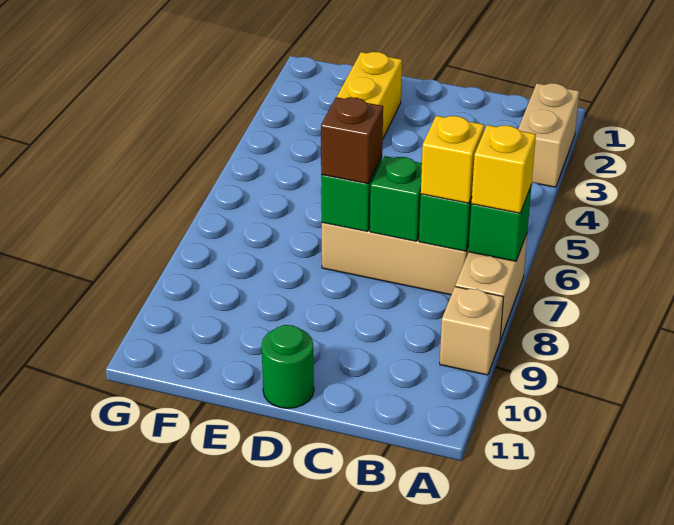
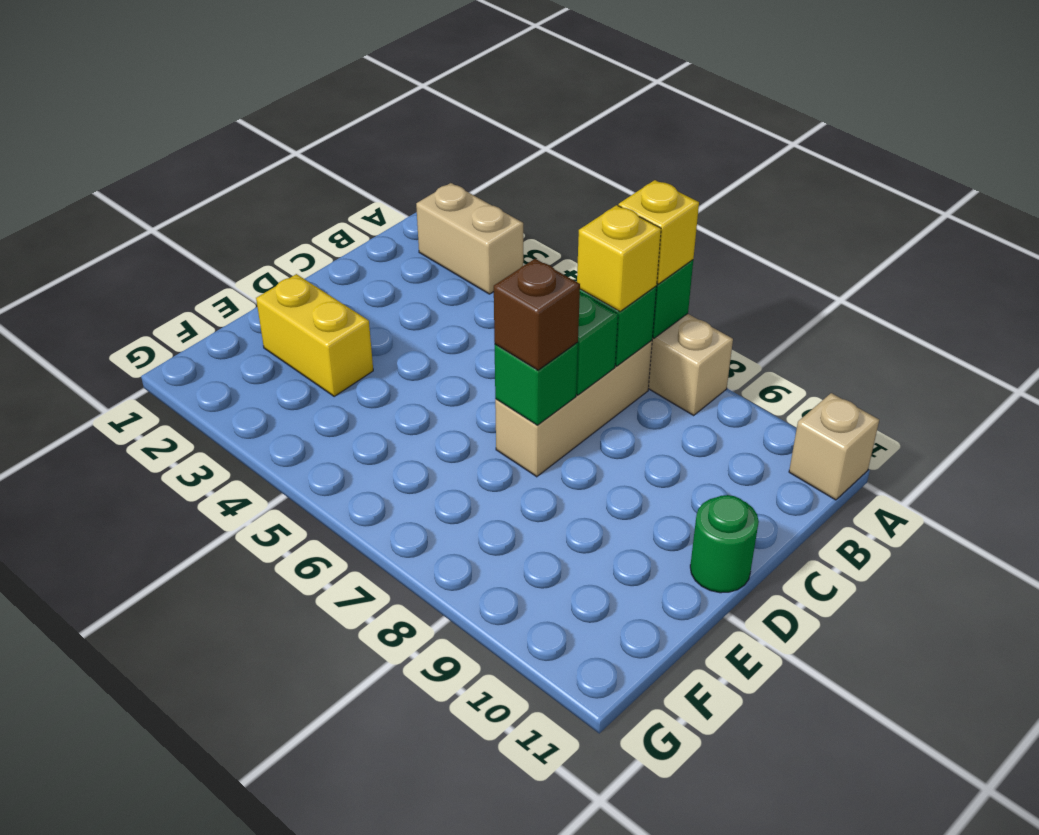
tan 1x1 brick [440,287,503,375] -> tan 1x1 brick moved to [789,393,879,500]

